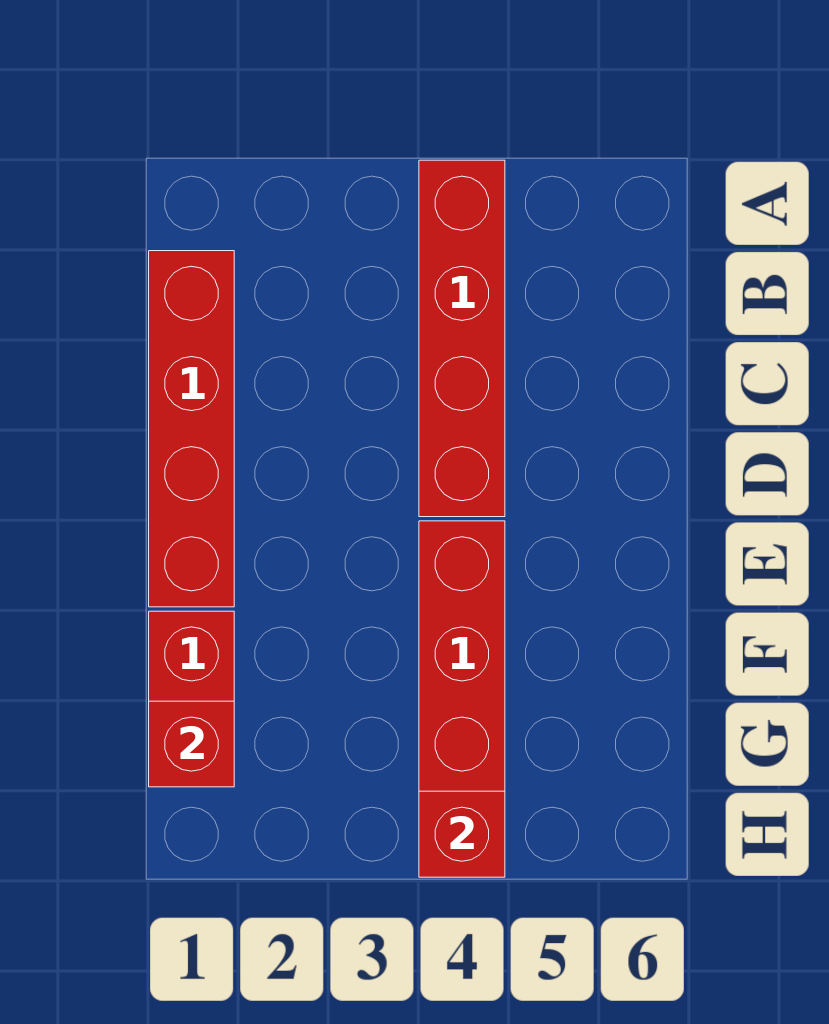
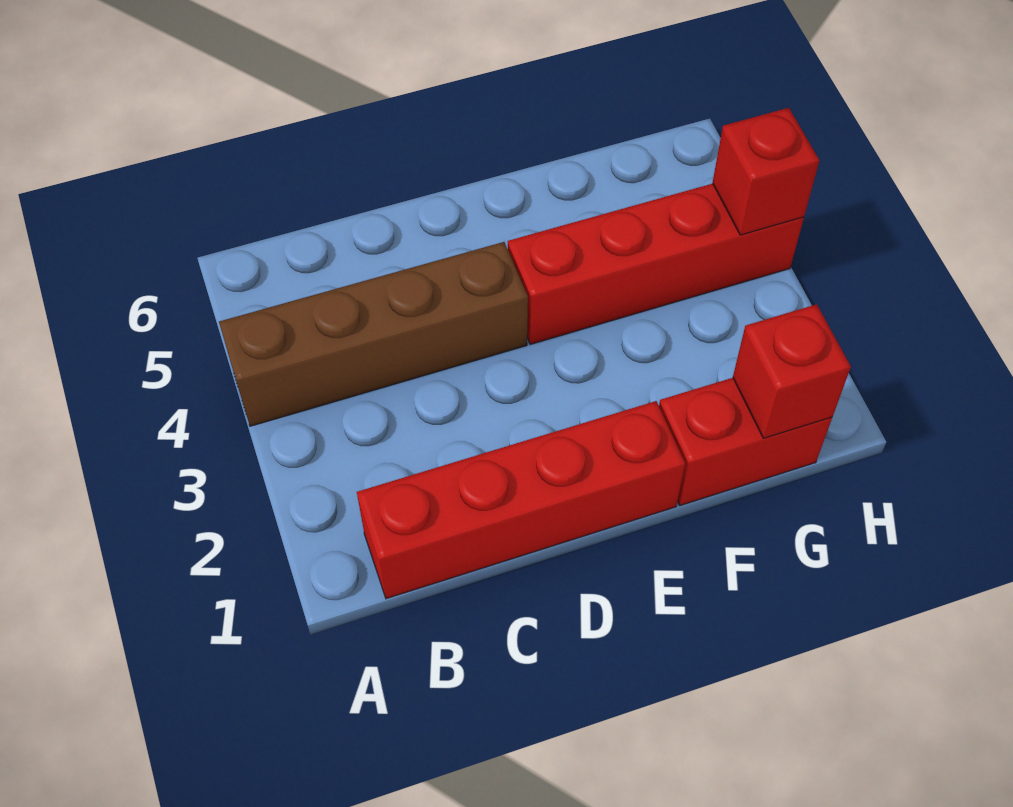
red 1x4 brick [419,160,505,517] -> brown 1x4 brick [219,242,528,426]

